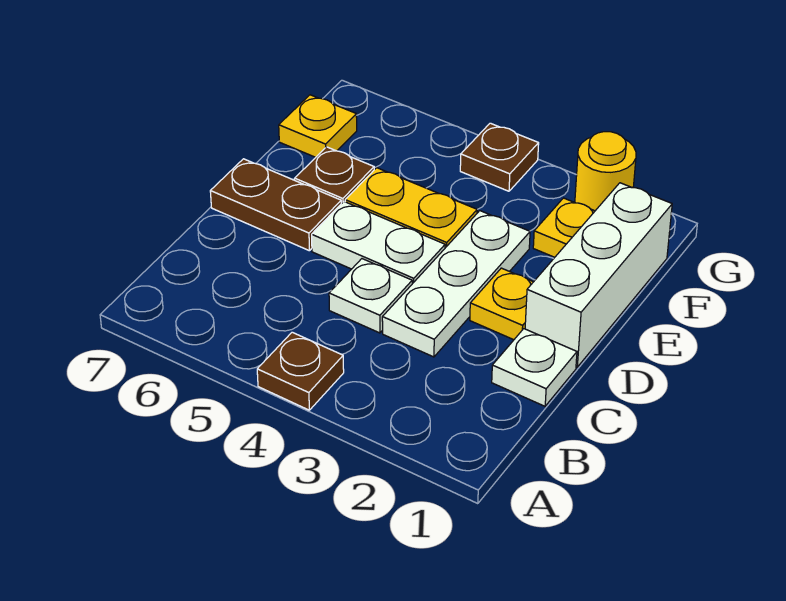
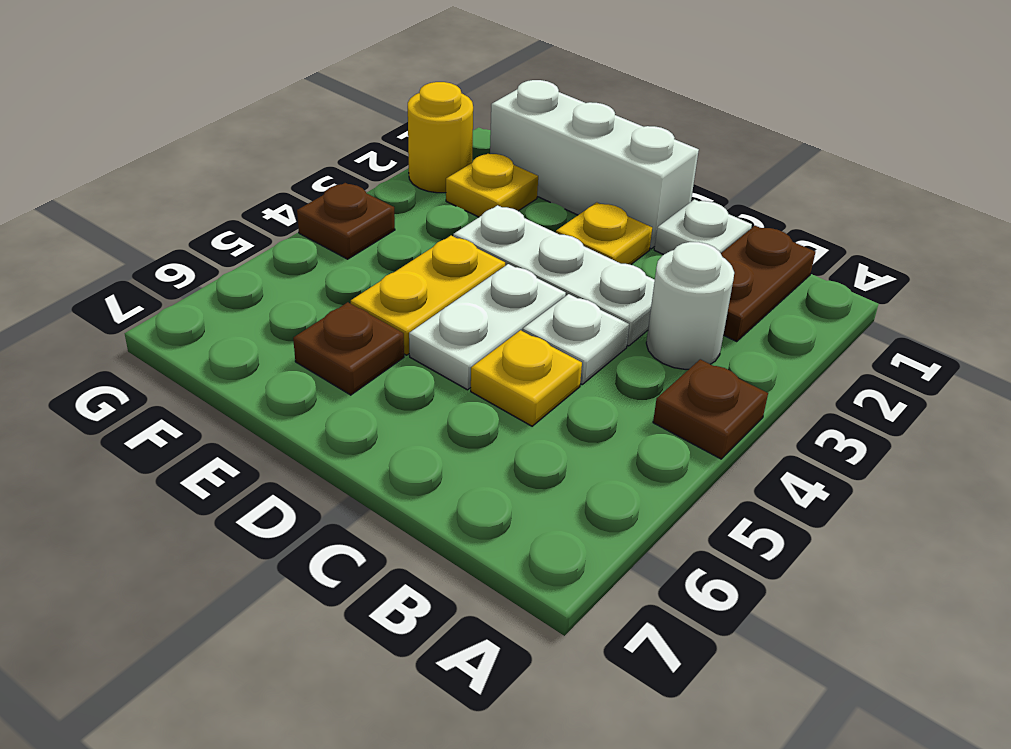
none -> white 1x1 round brick [646,242,734,370]
brown 1x2 plate [210,159,341,251] -> brown 1x2 plate moved to [721,226,815,342]
yellow 1x1 plate [279,95,357,157] -> yellow 1x1 plate moved to [471,330,582,426]

